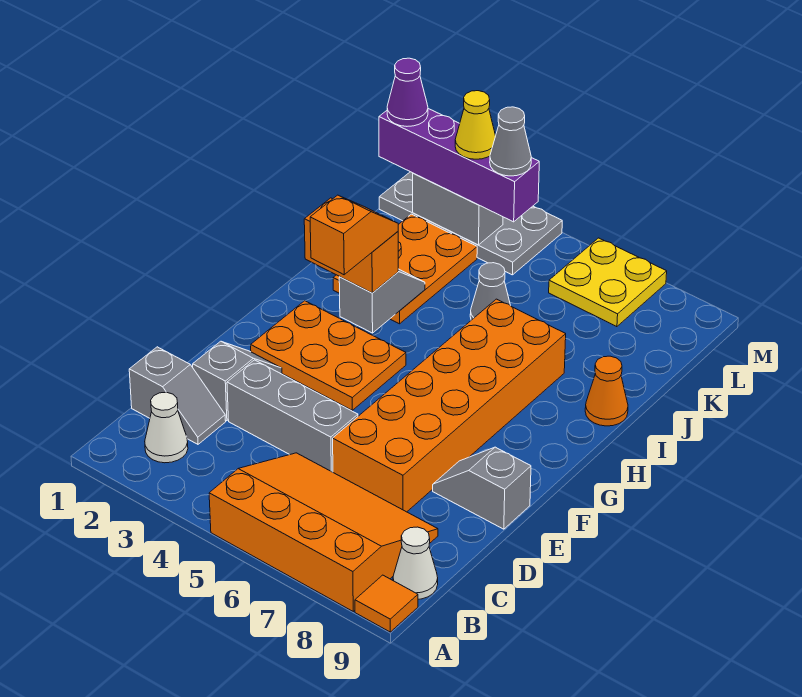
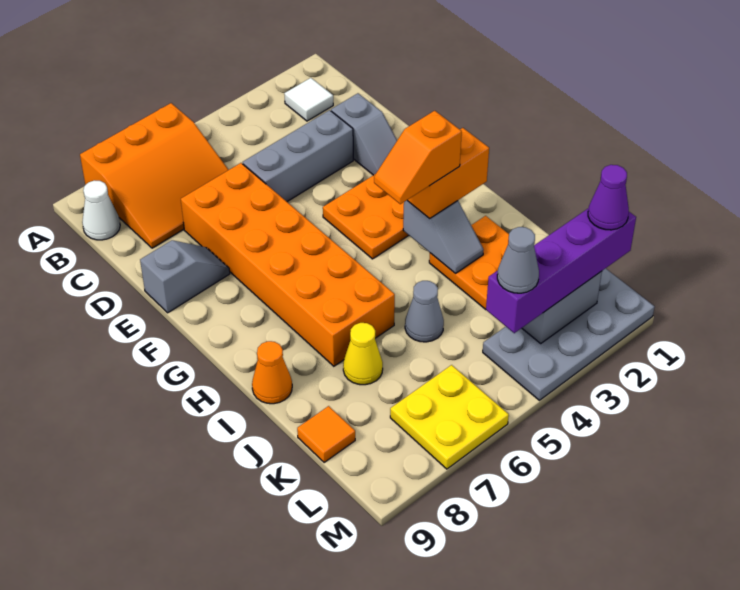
orange 3x4 slope [209,453,438,611] -> orange 3x3 slope [80,103,228,248]
orange 1x1 tile [355,575,418,632] -> orange 1x1 tile moved to [297,406,355,463]
white 1x1 cone [145,392,188,463] -> white 1x1 tile [284,78,333,121]
grey 1x2 slope [129,347,226,444] -> none
orange 1x2 slope [310,195,398,275] -> orange 1x2 slope turned to [374,111,462,204]
yellow 1x1 cone [455,91,496,159] -> yellow 1x1 cone moved to [343,323,383,385]

